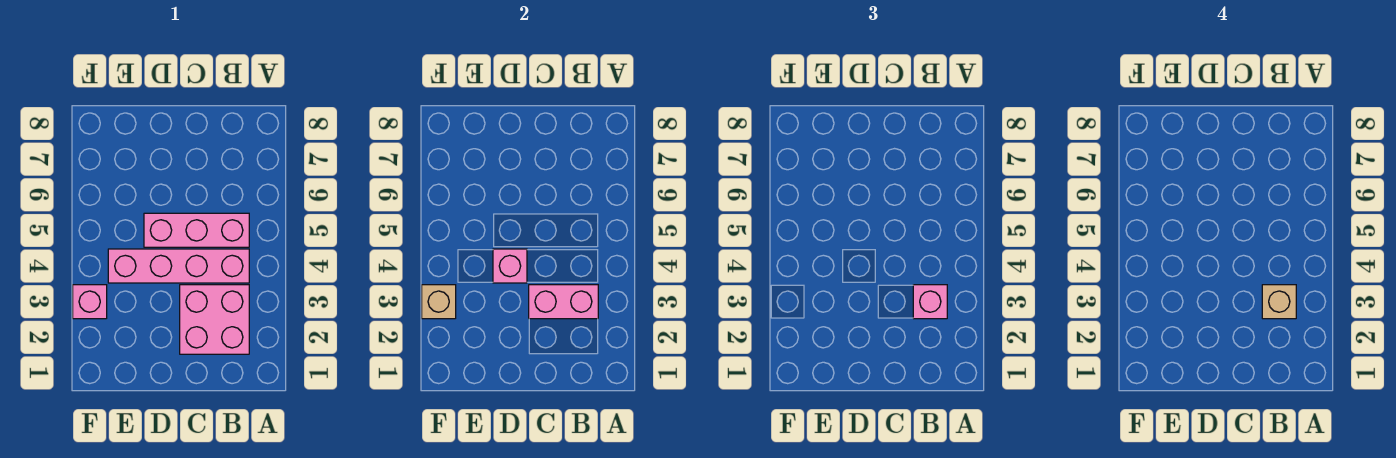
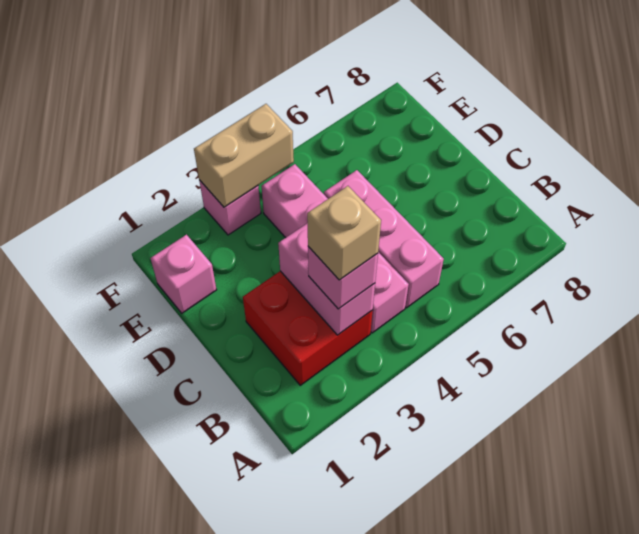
pink 2x2 brick [180,285,249,354] -> red 2x2 brick [243,271,373,385]
pink 1x1 brick [493,249,527,283] -> pink 1x1 brick moved to [151,235,216,313]
tan 1x1 brick [422,285,456,319] -> tan 1x2 brick [194,104,294,207]

